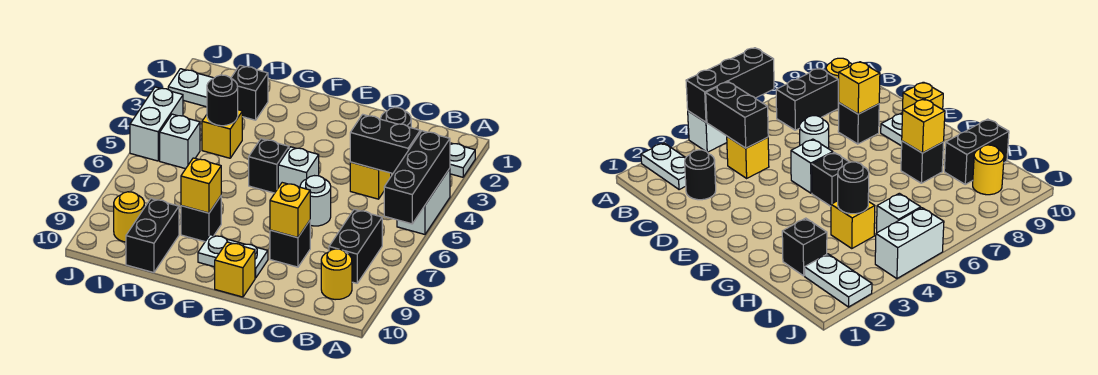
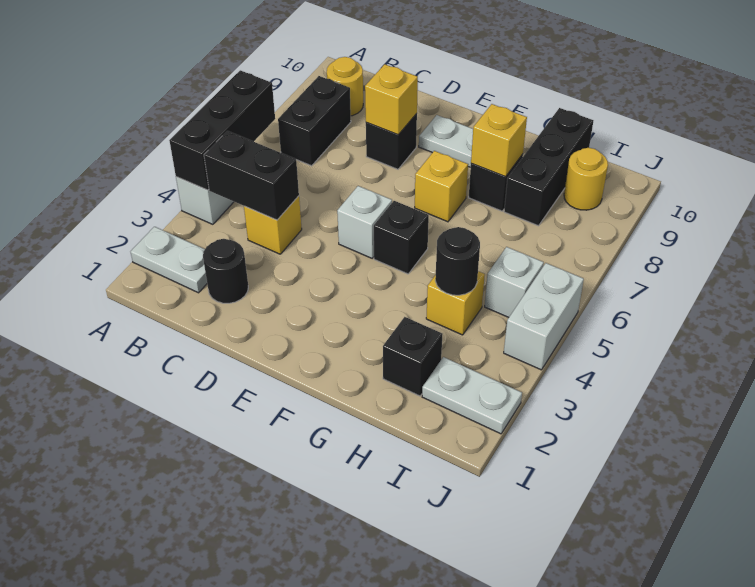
white 1x1 round brick [300,176,331,226] -> none
yellow 1x1 brick [215,242,255,297] -> yellow 1x1 brick moved to [415,151,468,222]
black 1x2 brick [126,199,179,273] -> black 1x3 brick [504,108,593,226]

